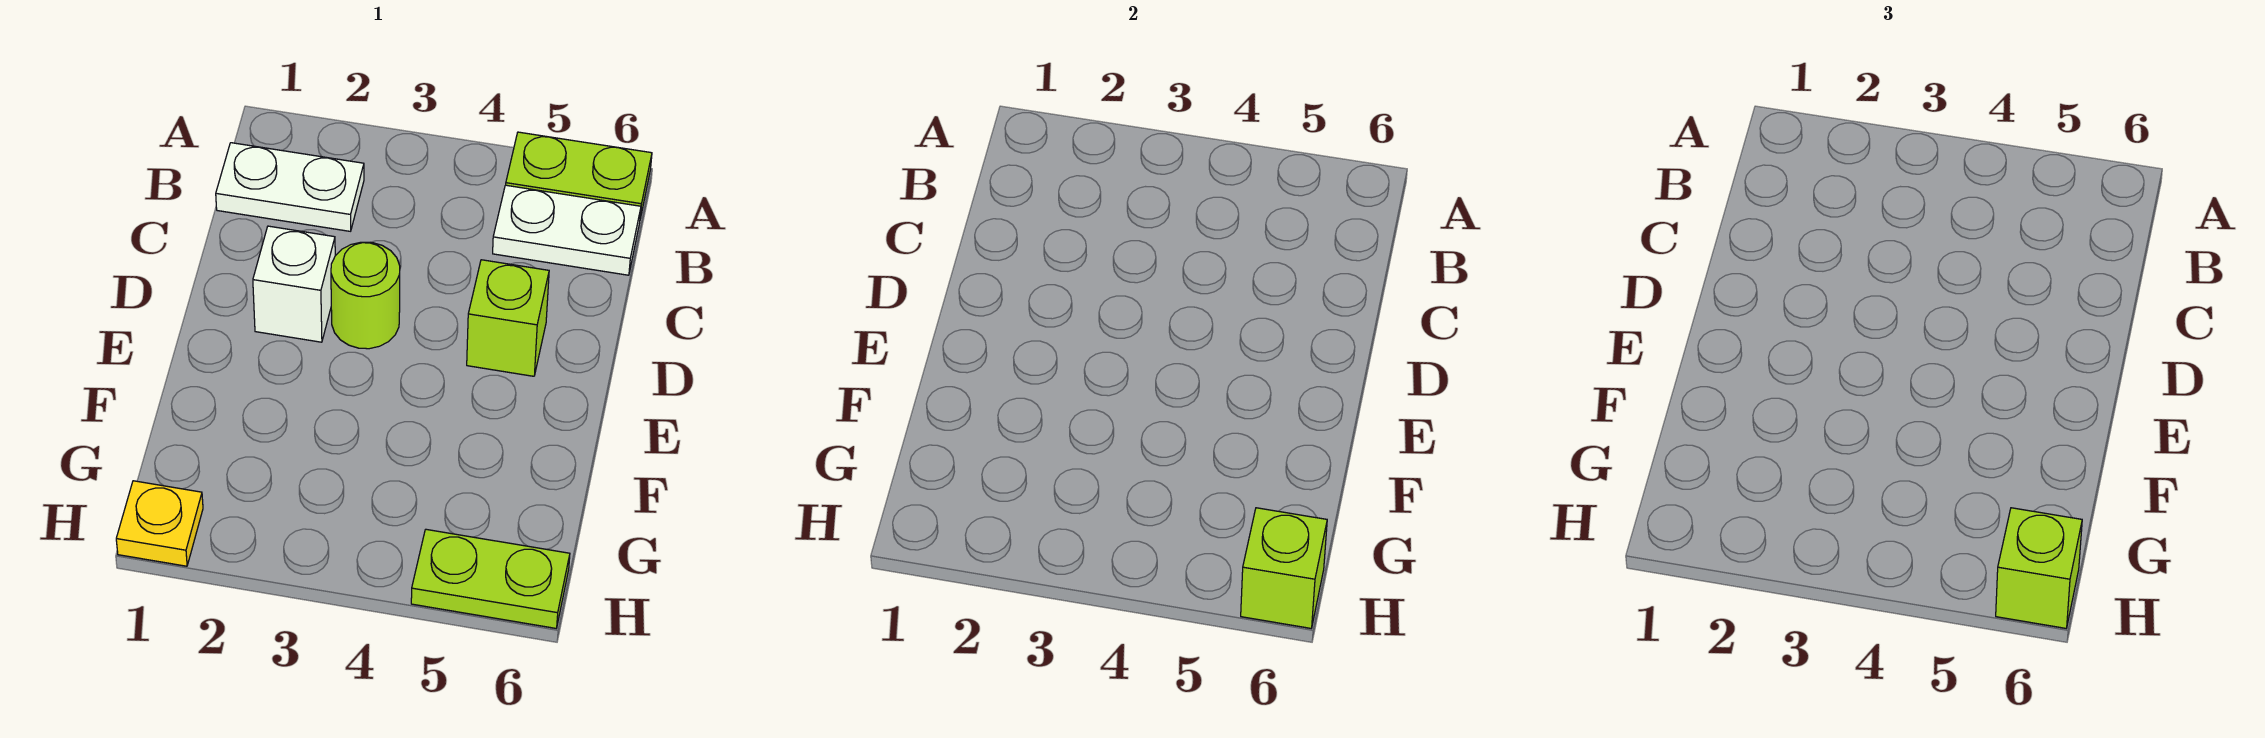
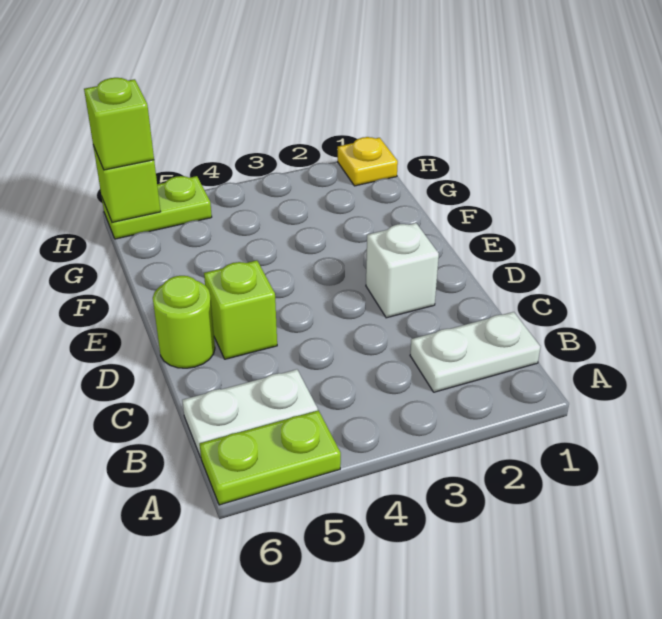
lime 1x1 round brick [331,242,400,349] -> lime 1x1 round brick moved to [153,276,215,368]

